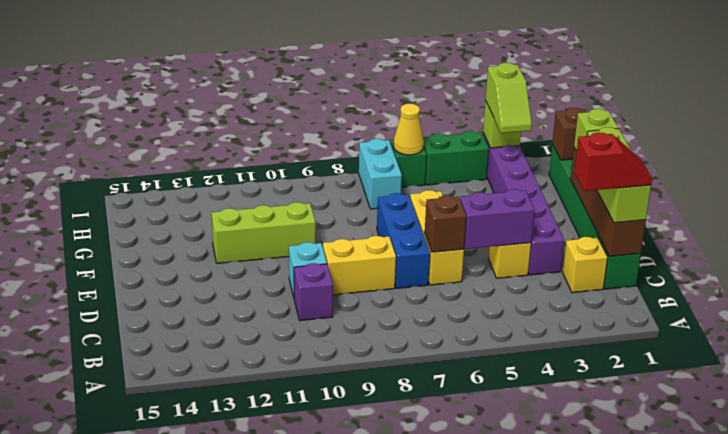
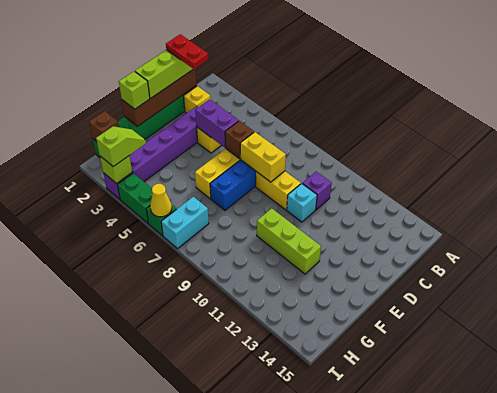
red 1x2 slope [574,132,652,191] -> red 1x2 plate [166,34,209,69]
none -> yellow 1x2 brick [240,132,286,182]

